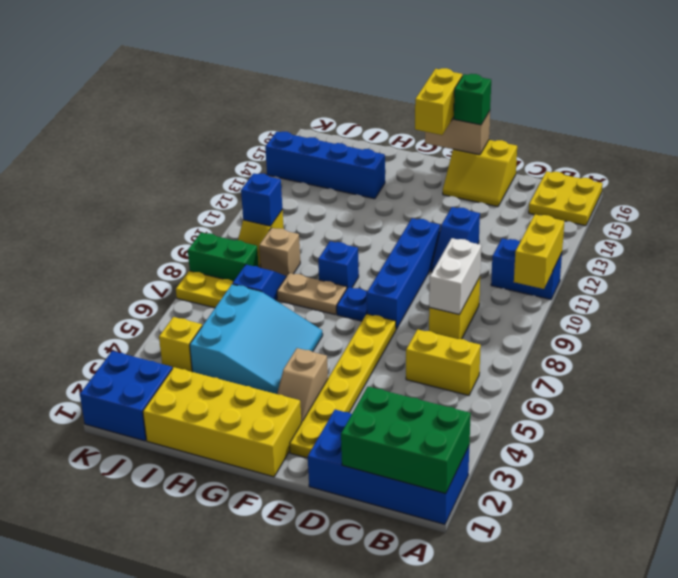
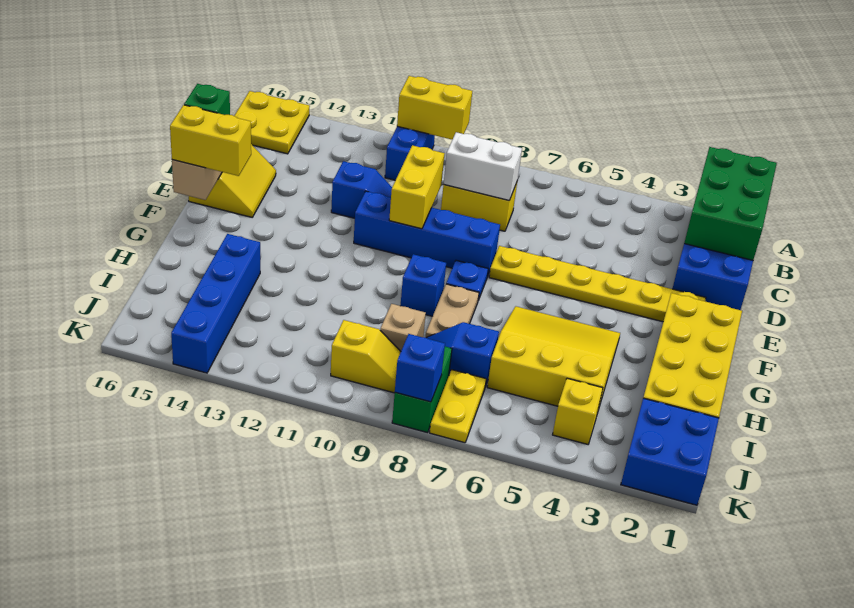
yellow 1x2 brick [406,329,481,395] -> yellow 1x2 brick moved to [389,145,444,229]
tan 1x2 slope [277,348,328,423] -> none
cyan 3x3 slope [190,284,323,394] -> yellow 3x3 slope [487,306,620,410]
blue 1x1 brick [241,173,282,226] -> blue 1x1 brick moved to [395,334,445,402]

